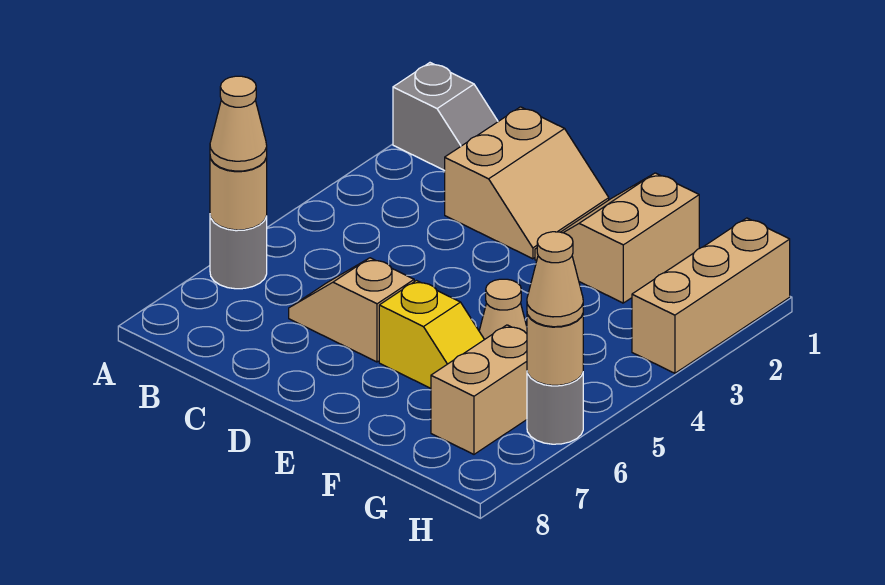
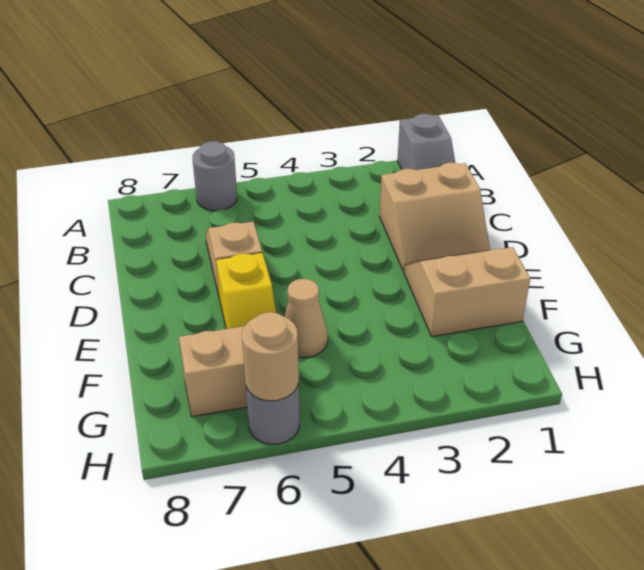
tan 1x1 round brick [210,157,267,230] -> none
tan 1x1 cone [210,76,267,171] -> none
tan 1x3 brick [632,218,790,373] -> none
tan 1x1 cone [527,232,583,327] -> none

